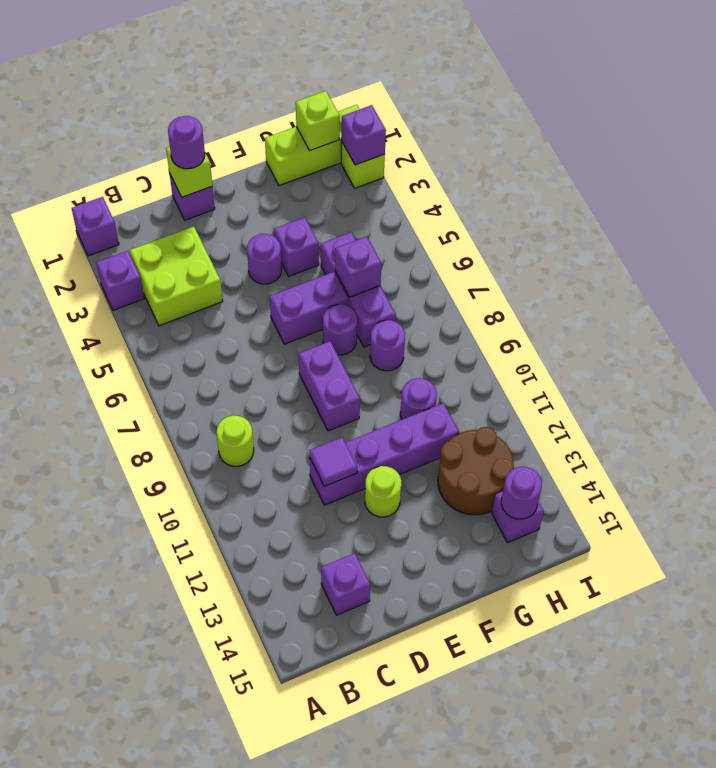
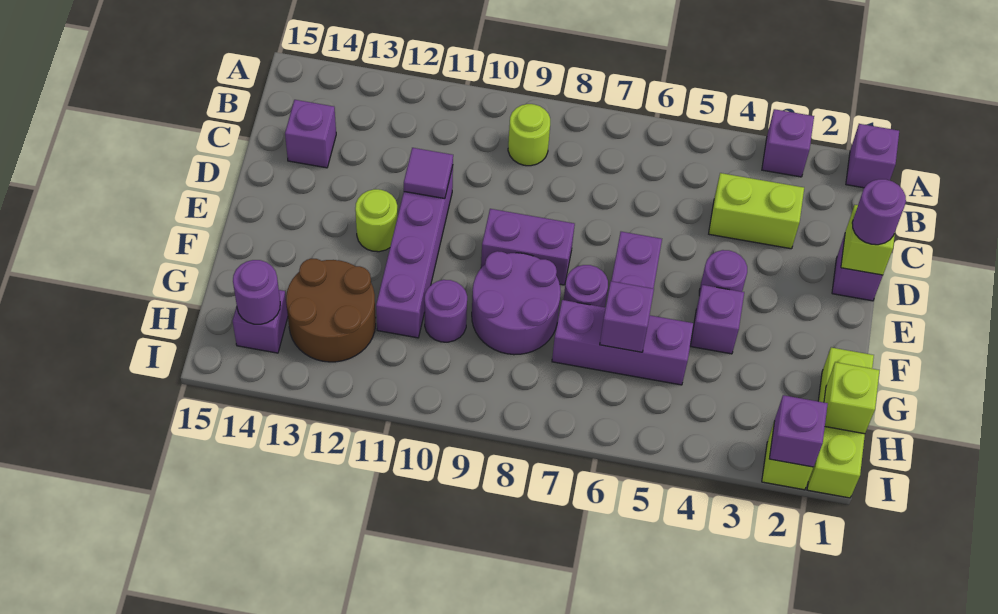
lime 2x2 brick [130,226,223,326] -> lime 1x2 brick [709,173,804,249]
purple 1x1 round brick [370,320,405,371] -> purple 2x2 round brick [472,251,561,355]

